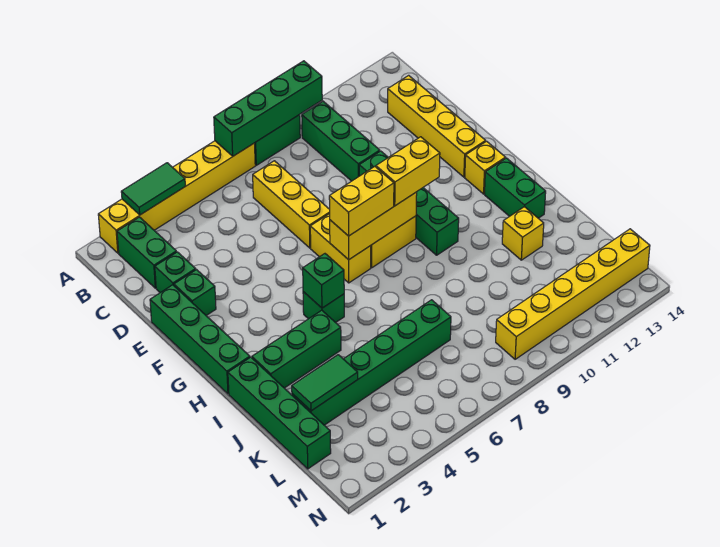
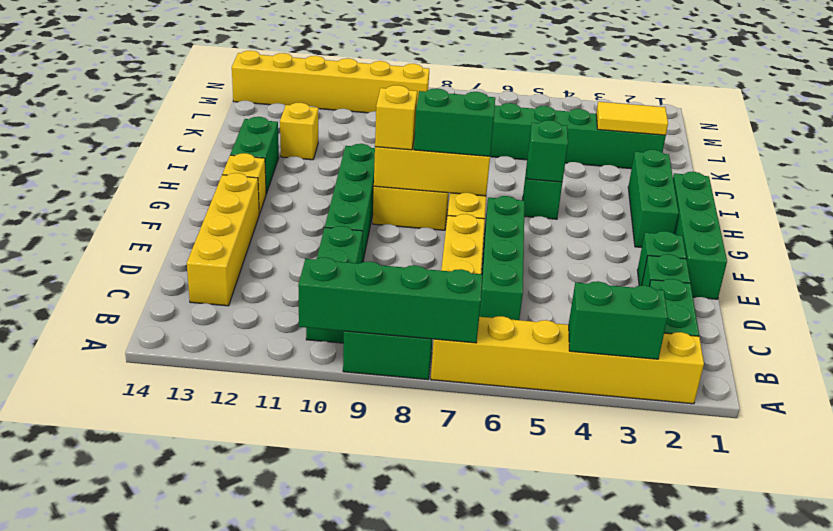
green 1x2 tile [121,163,185,215] -> green 1x2 brick [569,281,668,359]
yellow 1x2 brick [329,166,394,236] -> green 1x2 brick [414,88,495,156]
yellow 1x2 brick [376,137,440,206] -> yellow 1x1 brick [375,85,417,150]
green 1x4 brick [228,357,331,469] -> green 1x4 brick moved to [479,196,525,320]
green 1x3 brick [252,310,341,388] -> green 1x3 brick turned to [628,150,679,248]
green 1x2 tile [292,355,358,411] -> yellow 1x2 tile [596,102,668,135]

